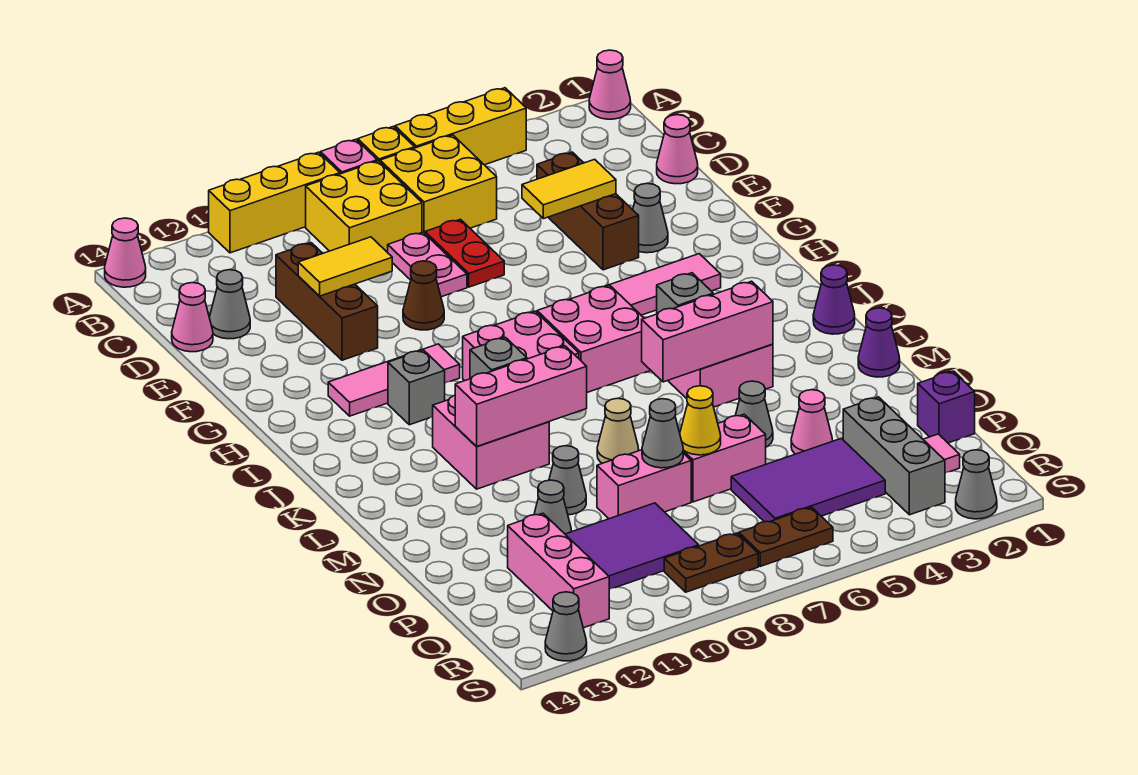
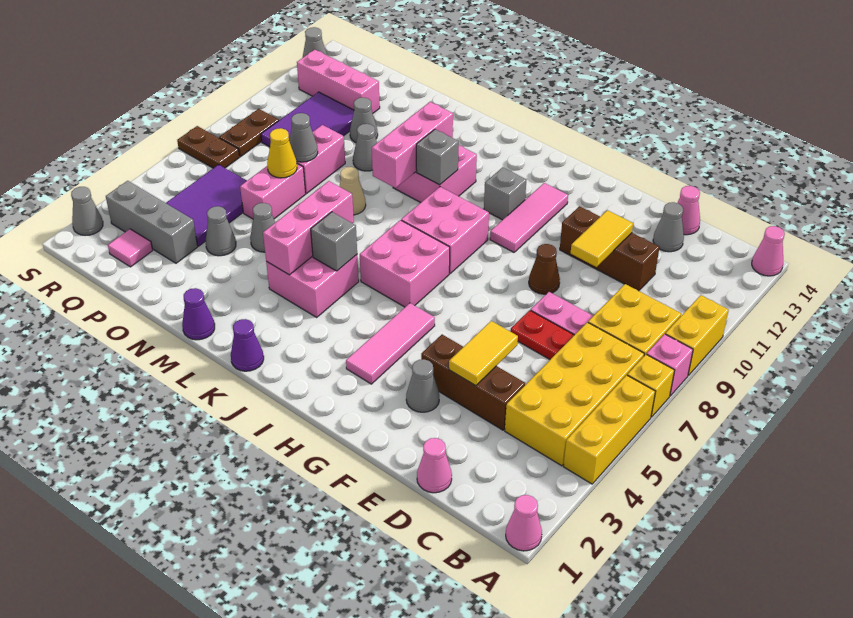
yellow 1x3 brick [209,152,340,253] -> yellow 1x2 brick [665,295,729,376]
yellow 2x2 brick [380,135,497,233] -> yellow 2x4 brick [505,322,644,466]
pink 1x1 cone [791,390,833,454] -> grey 1x1 cone [206,206,236,256]
purple 1x1 brick [918,371,975,443] -> none
brown 1x2 plate [739,507,833,566] -> brown 1x2 plate turned to [177,126,239,168]

